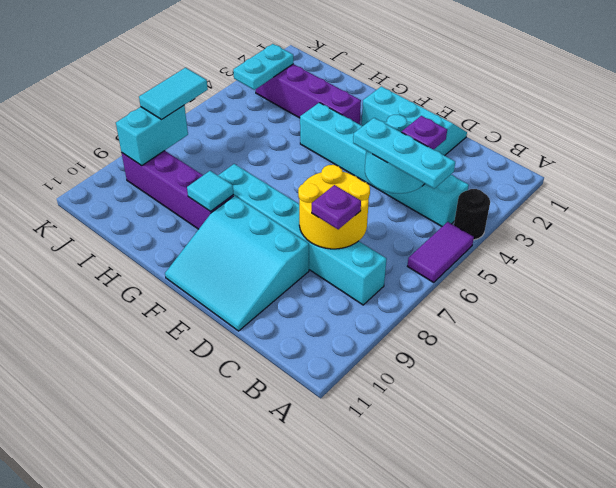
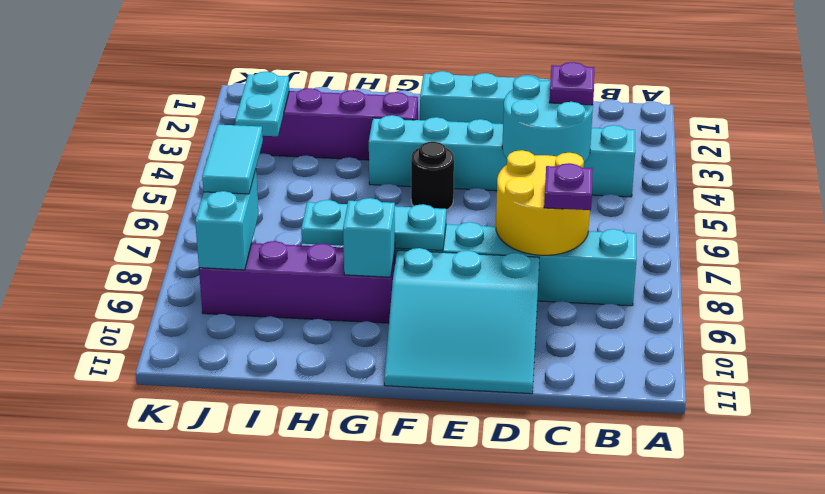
black 1x1 round brick [454,189,490,240] -> black 1x1 round brick moved to [411,142,454,210]
purple 1x2 tile [408,222,474,282] -> none
cyan 1x3 plate [353,118,455,189] -> cyan 1x3 plate moved to [301,200,446,251]
cyan 1x1 tile [187,171,233,211] -> cyan 1x1 brick [343,198,395,277]

